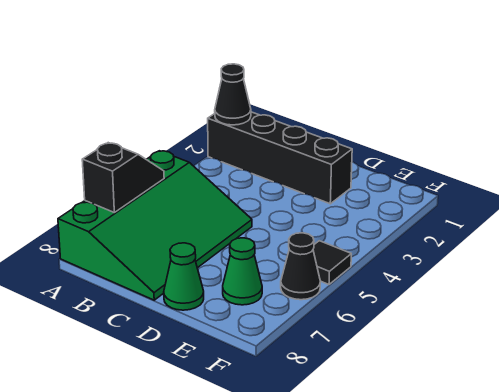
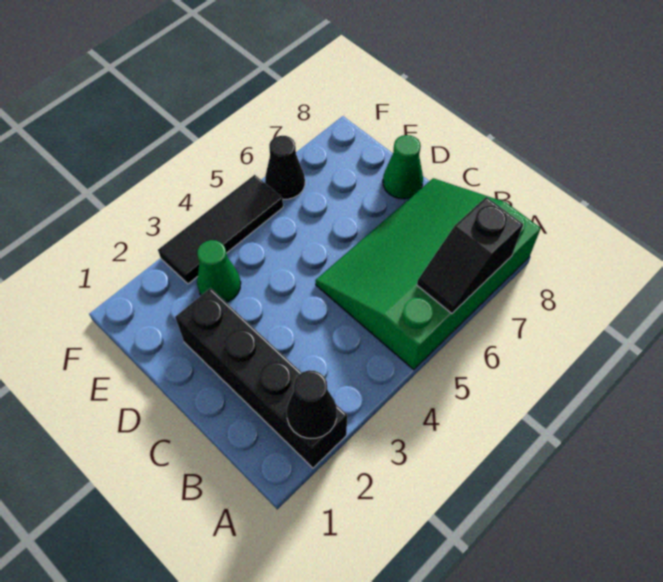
green 1x1 cone [223,238,262,305] -> green 1x1 cone moved to [197,240,241,302]
black 1x1 tile [313,241,351,284] -> black 1x3 tile [158,175,283,284]

